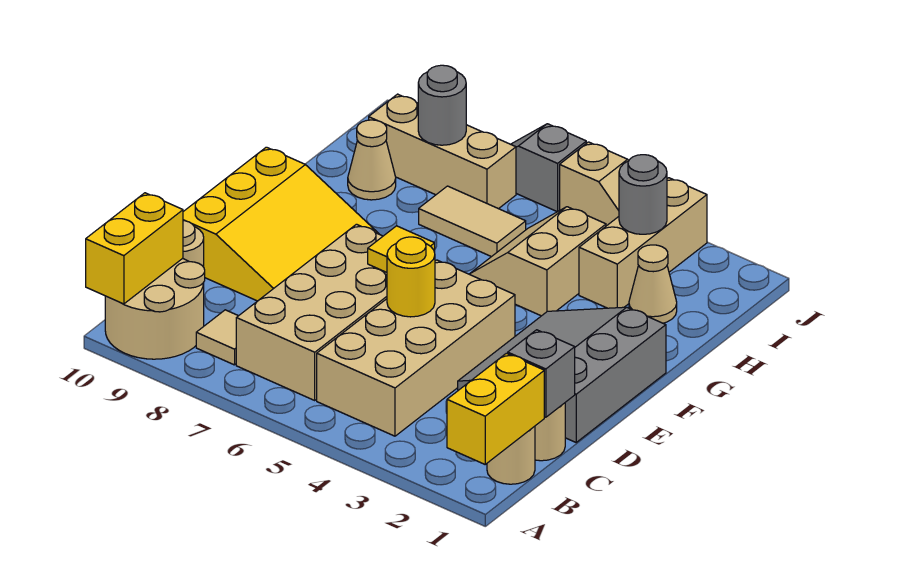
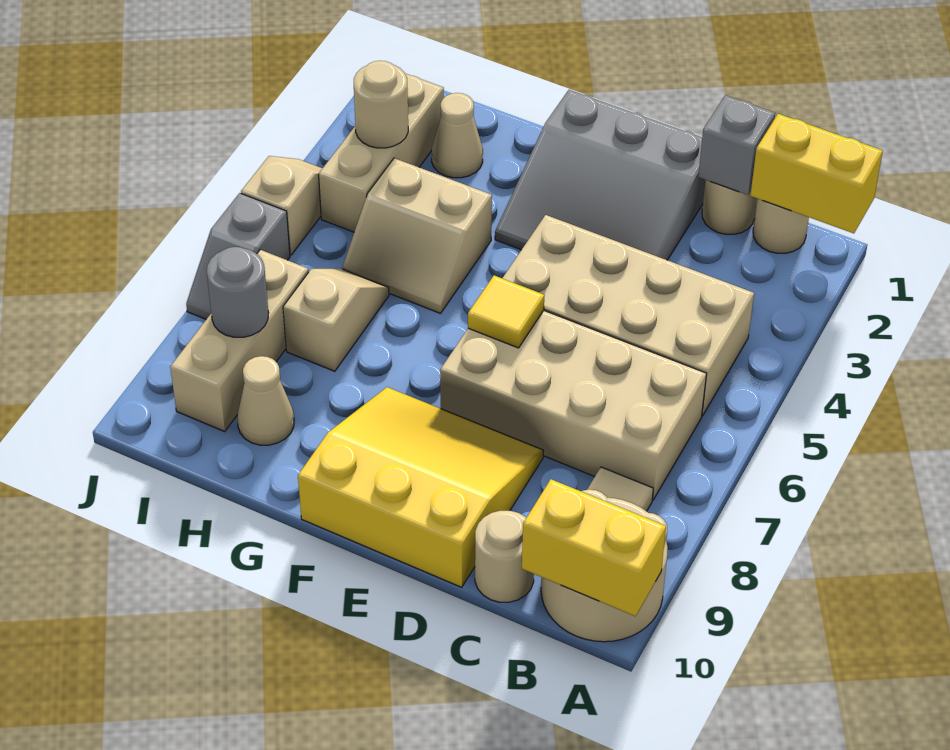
yellow 1x1 round brick [387,237,435,317] -> none
tan 1x3 brick [579,178,707,308] -> tan 1x3 brick turned to [319,74,444,232]
tan 1x2 tile [419,186,526,257] -> tan 1x2 slope [283,269,389,371]
grey 1x1 round brick [619,155,667,234] -> tan 1x1 round brick [354,61,408,148]

